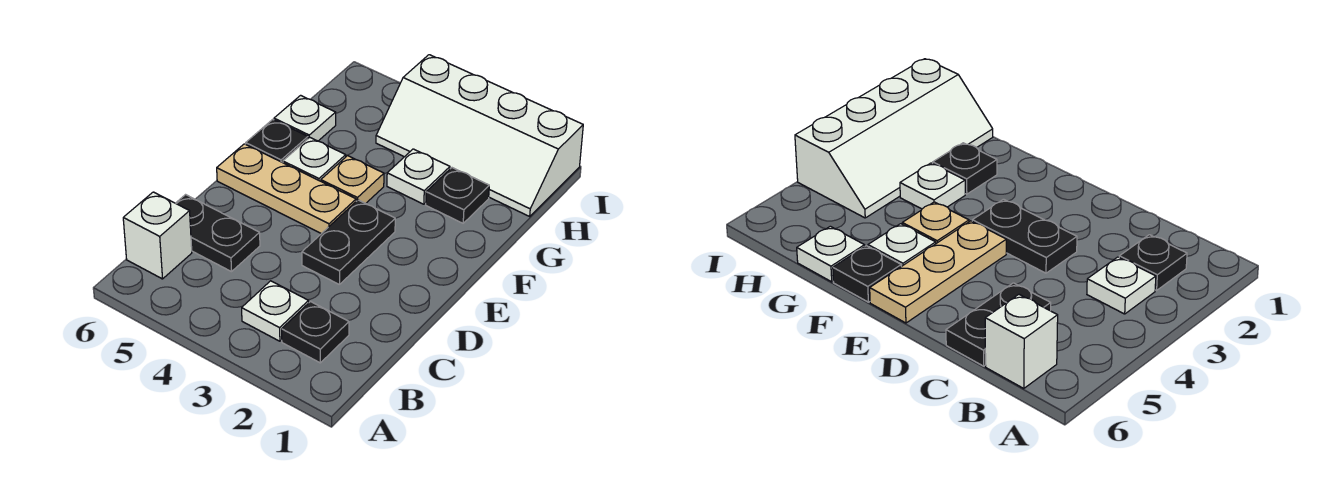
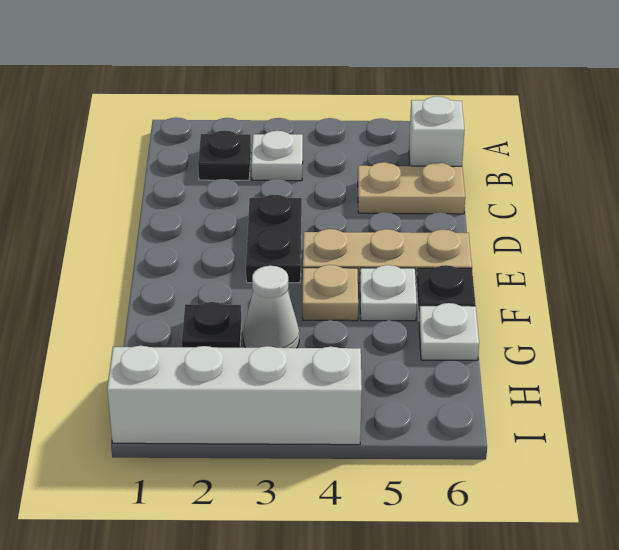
black 1x2 plate [176,195,260,272] -> tan 1x2 plate [358,162,465,214]
white 1x1 plate [387,149,450,204] -> white 1x1 cone [243,266,299,348]

